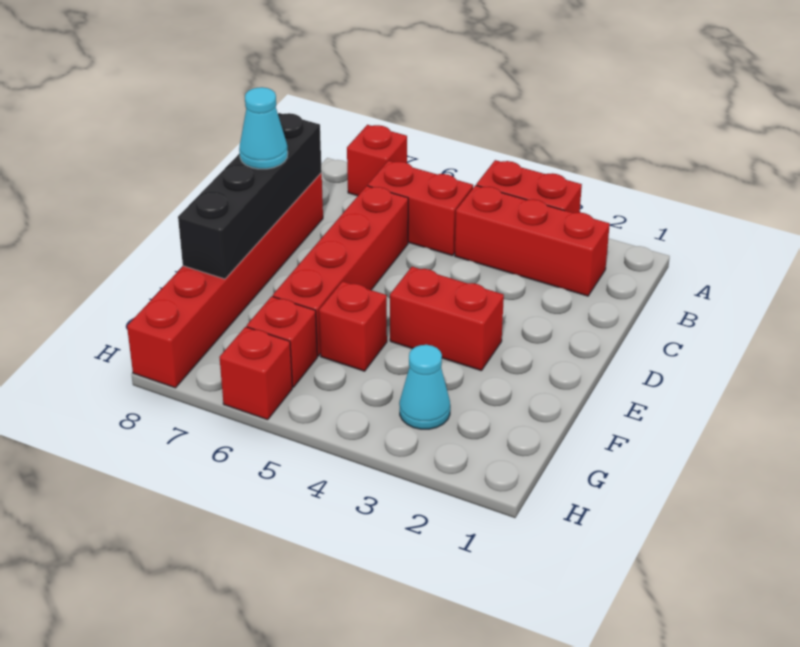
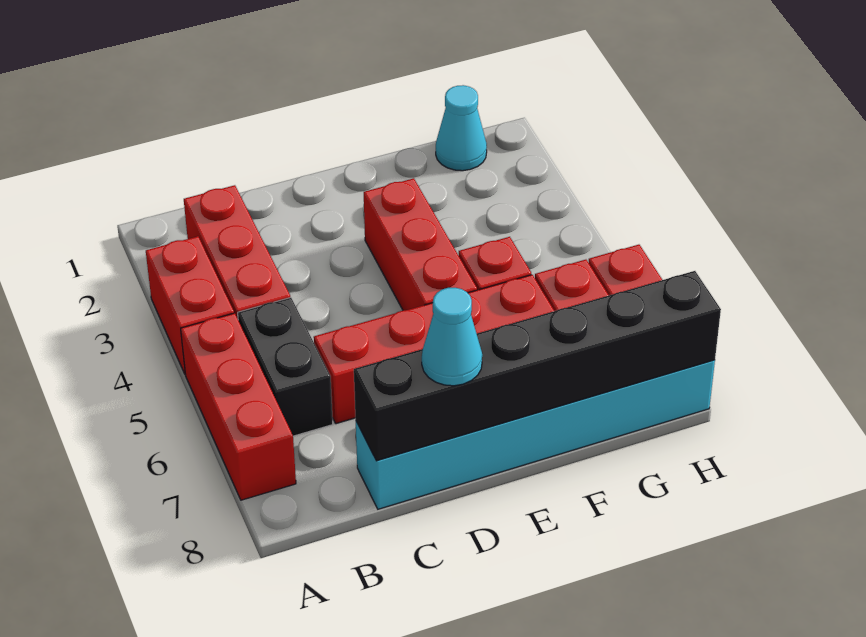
red 1x1 brick [347,125,407,196] -> red 1x3 brick [181,313,296,500]
red 1x2 brick [368,161,473,256] -> black 1x2 brick [238,297,333,436]
red 1x6 brick [127,173,323,388] -> cyan 1x6 brick [356,360,715,509]
black 1x4 brick [178,113,322,279] -> black 1x6 brick [354,271,721,461]
red 1x2 brick [390,267,504,371] -> red 1x3 brick [364,178,477,310]
cyan 1x1 cone [399,345,450,429] -> cyan 1x1 cone moved to [436,85,487,171]

